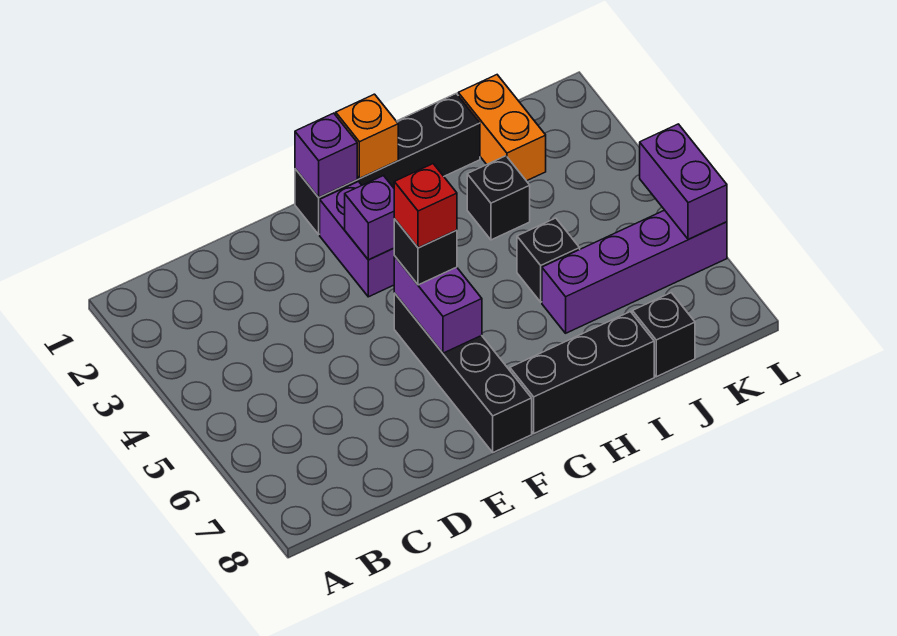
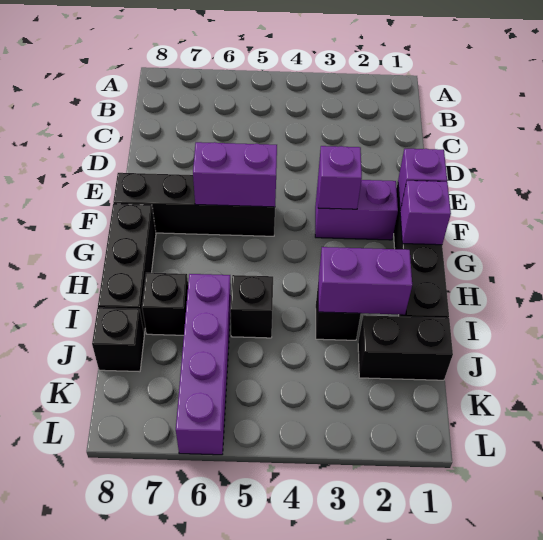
black 1x1 brick [394,219,457,285] -> black 1x1 brick moved to [142,273,188,335]
red 1x1 brick [394,164,457,248] -> none
orange 1x1 brick [336,94,398,178] -> purple 1x1 brick [400,181,451,245]
orange 1x2 brick [458,75,546,181] -> black 1x2 brick [358,315,453,380]
purple 1x2 brick [640,124,727,240] -> purple 1x2 brick moved to [319,247,412,315]

